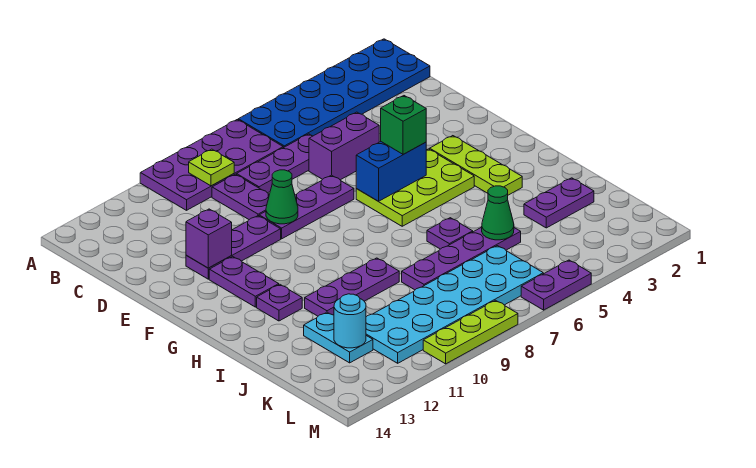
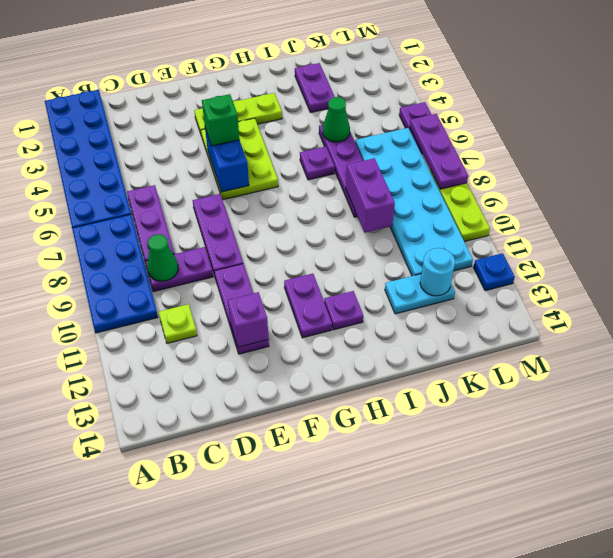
purple 2x4 plate [140,120,283,210] -> blue 2x4 plate [72,214,158,333]
lime 1x1 plate [189,149,234,186] -> lime 1x1 plate moved to [159,304,197,343]
purple 1x2 brick [309,112,379,180] -> purple 1x2 brick moved to [346,158,395,233]
green 1x1 cone [266,170,298,224] -> green 1x1 cone moved to [147,234,178,281]
purple 1x2 plate [209,256,279,307] -> purple 1x2 plate turned to [284,274,332,338]
purple 1x3 plate [305,258,399,316] -> purple 1x3 plate moved to [410,114,468,189]
none -> blue 1x1 plate [473,253,515,291]

